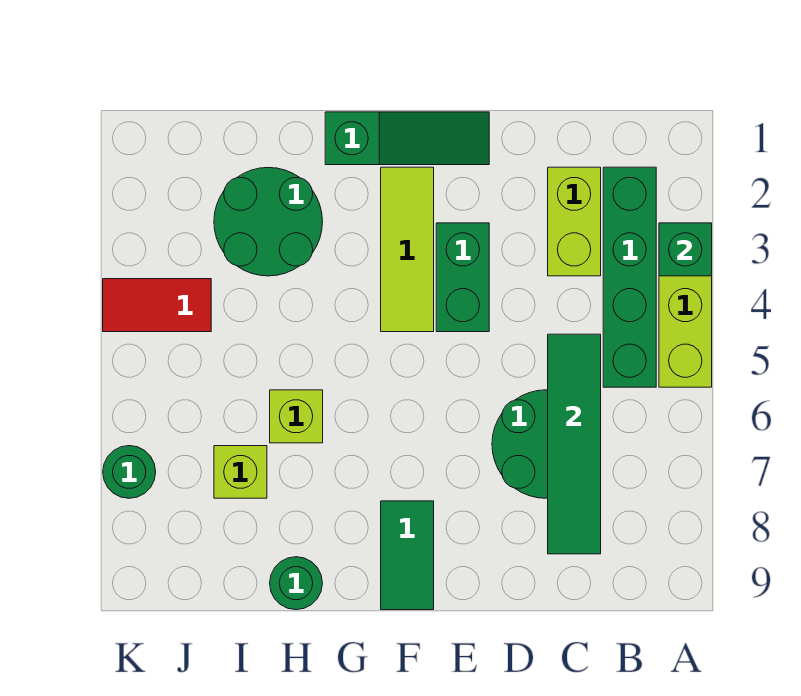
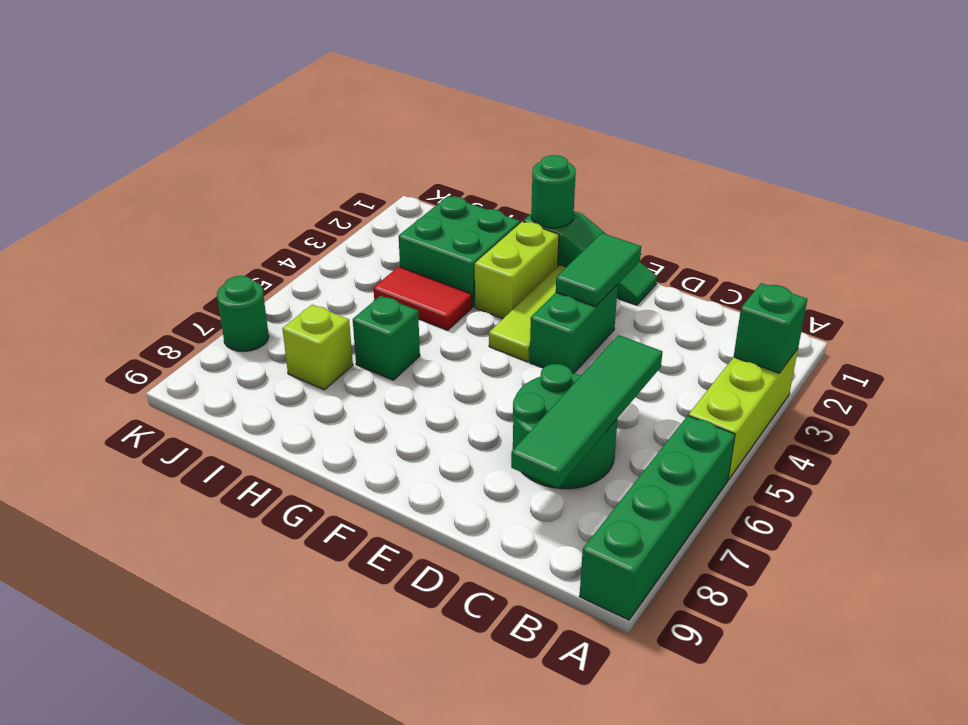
green 1x4 brick [603,167,656,387] -> green 1x4 brick moved to [579,416,735,620]
lime 1x2 brick [548,167,601,276] -> lime 1x2 brick moved to [475,222,559,318]
green 1x2 tile [381,501,434,610] -> green 1x2 tile moved to [556,233,641,307]
green 2x2 round brick [214,167,323,276] -> green 2x2 brick [399,196,520,307]
lime 1x1 brick [270,390,323,443] -> green 1x1 brick [353,296,420,380]
green 1x1 round brick [270,557,322,610] -> green 1x1 round brick moved to [531,155,576,228]
red 1x2 tile [103,279,211,332] -> red 1x2 tile moved to [374,267,472,330]

